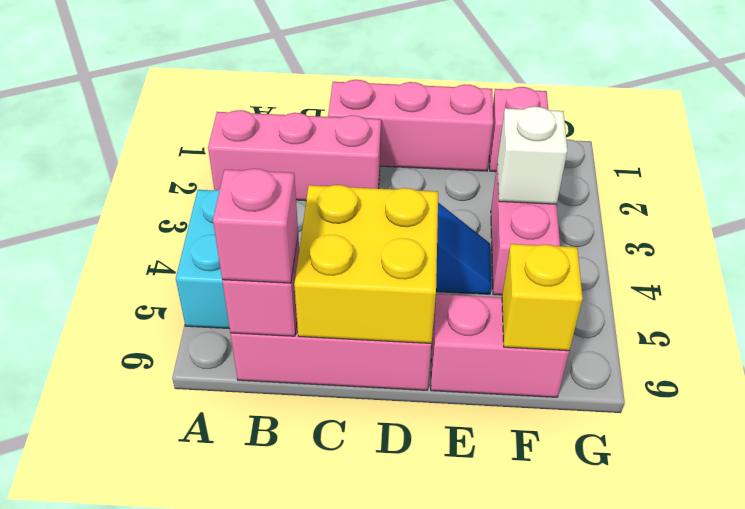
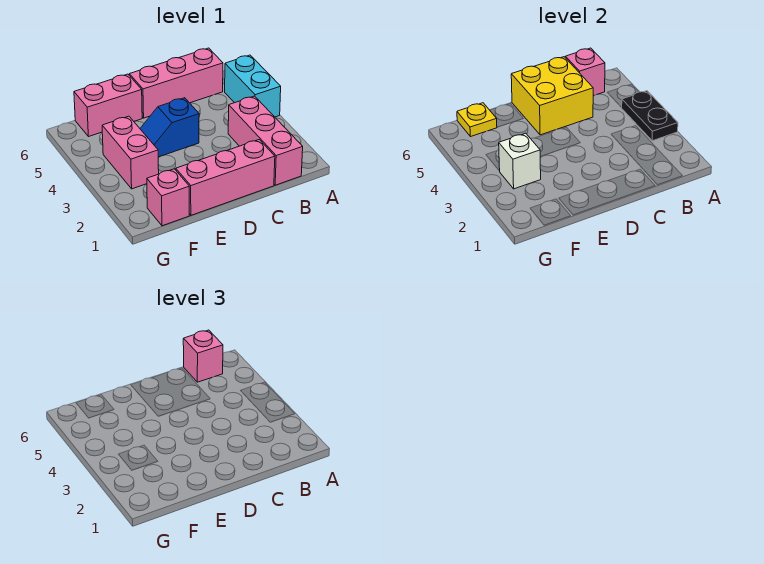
pink 1x3 brick [208,110,381,201] -> pink 1x3 brick turned to [228,96,303,185]
none -> black 1x2 plate [621,91,678,141]
yellow 1x1 brick [502,244,583,351] -> yellow 1x1 plate [457,103,497,137]

